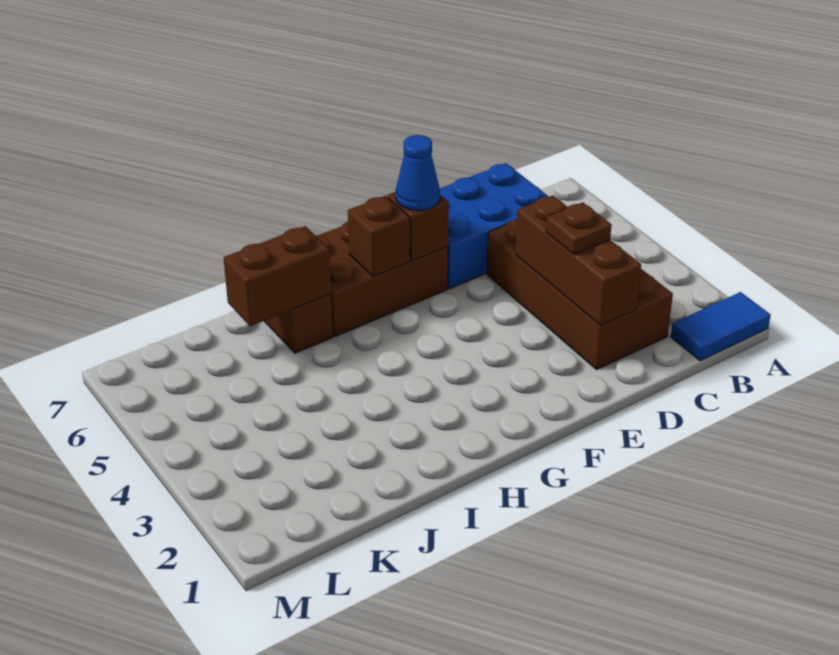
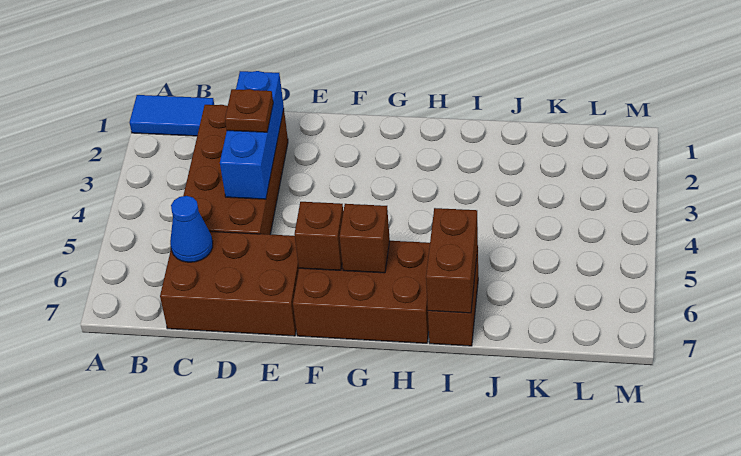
blue 2x3 brick [440,163,549,289] -> brown 2x3 brick [160,231,299,336]
brown 1x3 brick [515,195,641,325] -> blue 1x3 brick [220,71,284,199]
blue 1x1 cone [396,135,440,211] -> blue 1x1 cone moved to [170,196,213,262]
brown 1x2 brick [224,226,331,326] -> brown 1x2 brick turned to [426,208,478,313]

